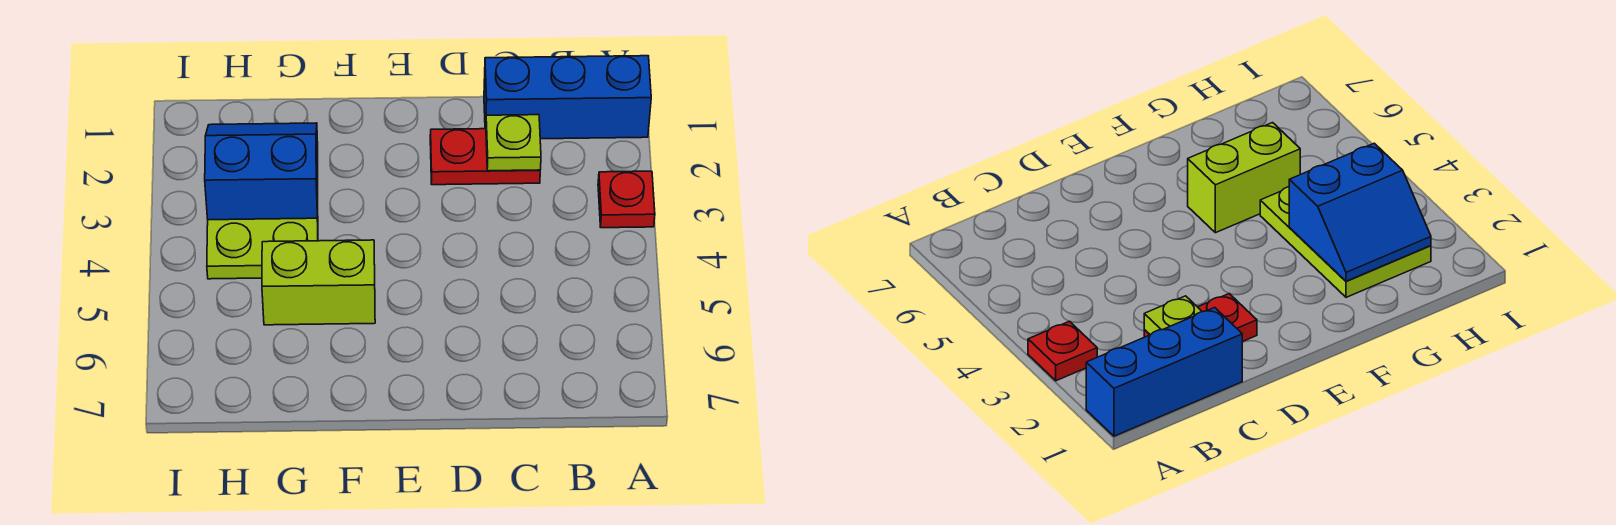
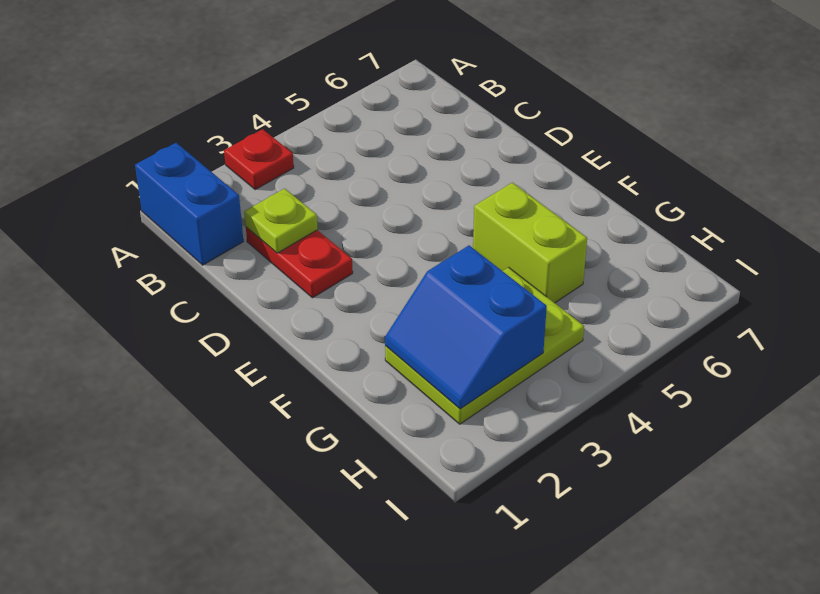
blue 1x3 brick [484,56,651,139] -> blue 1x2 brick [135,143,243,265]

